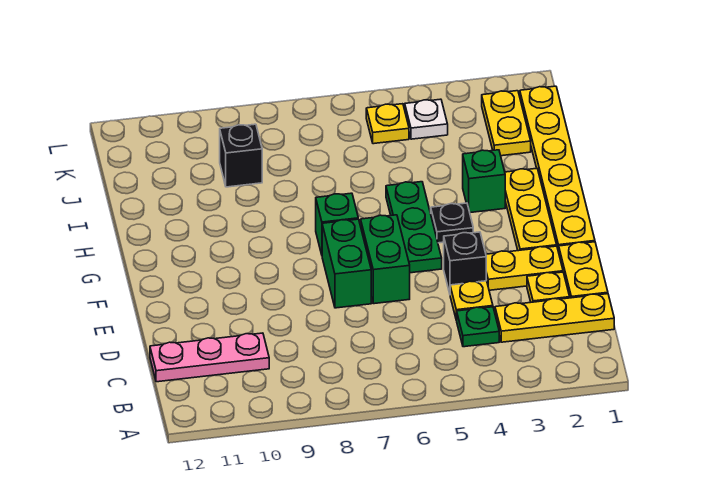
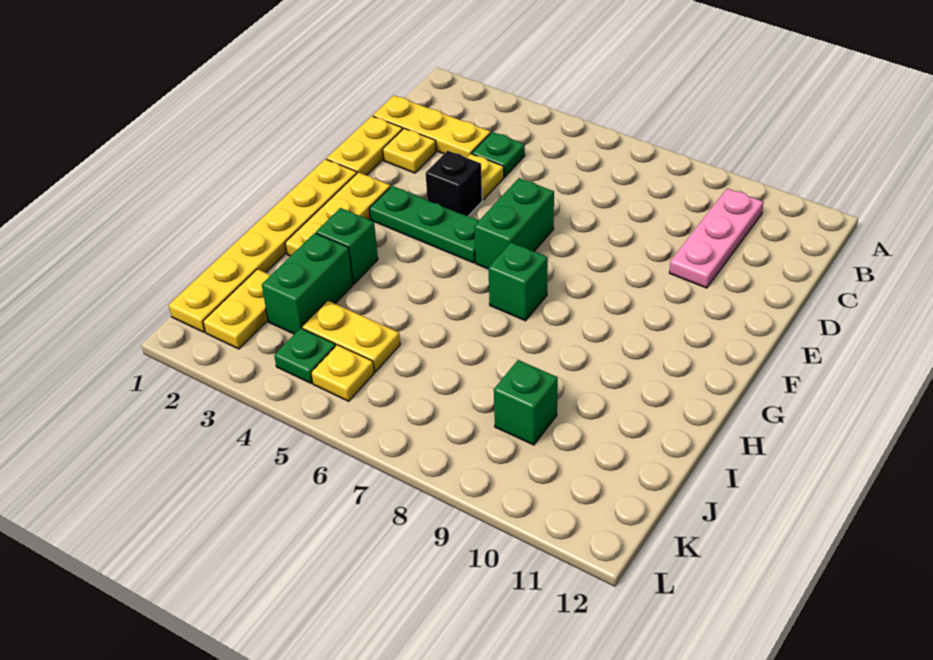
pink 1x3 plate [150,333,269,382] -> pink 1x3 plate turned to [669,188,764,288]
yellow 1x2 plate [486,246,563,290] -> yellow 1x2 plate moved to [302,301,400,372]
green 1x2 brick [322,219,371,308] -> green 1x2 brick moved to [262,233,353,334]
green 1x3 plate [386,182,442,273] -> green 1x3 plate turned to [369,186,479,263]
black 1x1 plate [431,203,473,243] -> none
black 1x1 brick [220,124,262,187] -> green 1x1 brick [494,360,558,445]
white 1x1 plate [405,99,448,139] -> green 1x1 plate [274,328,336,383]

